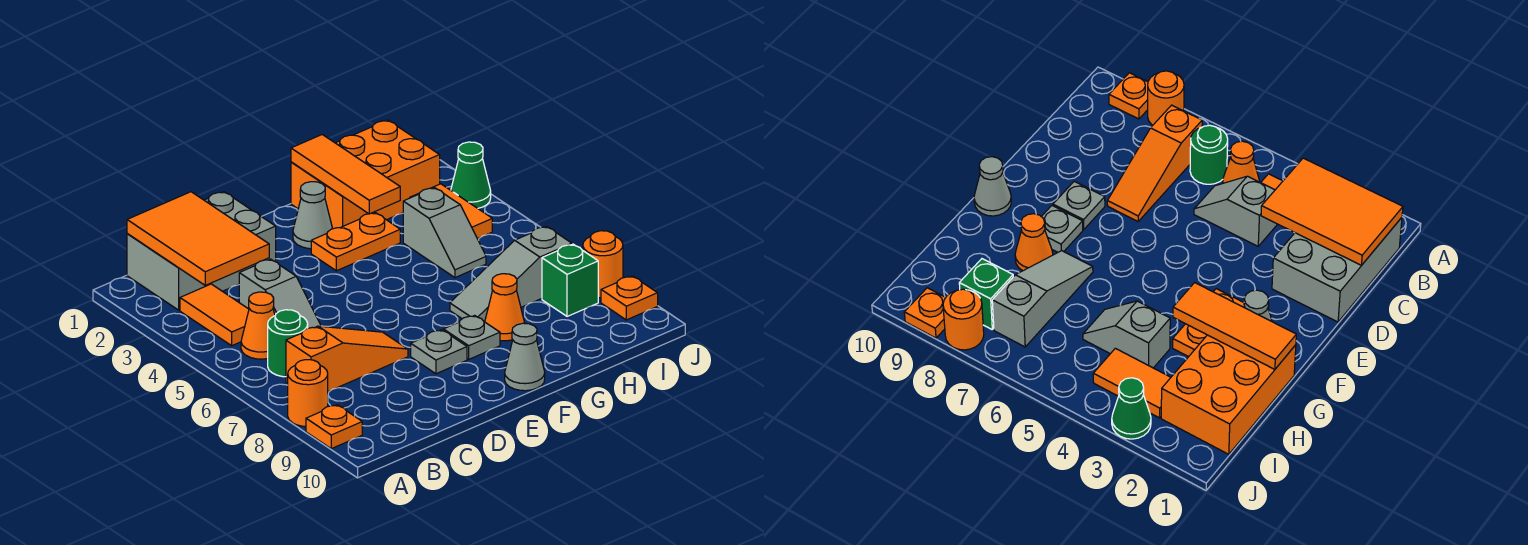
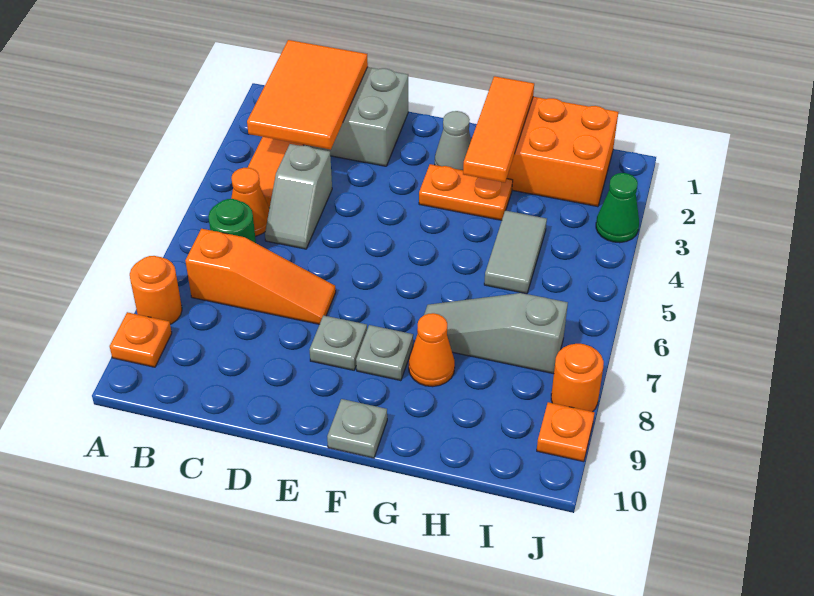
grey 1x1 cone [505,323,545,391] -> grey 1x1 plate [327,399,387,458]
grey 1x2 slope [403,188,486,278] -> grey 1x2 tile [484,211,547,294]
orange 1x2 tile [410,184,492,239] -> none
green 1x1 brick [542,244,598,316] -> none

